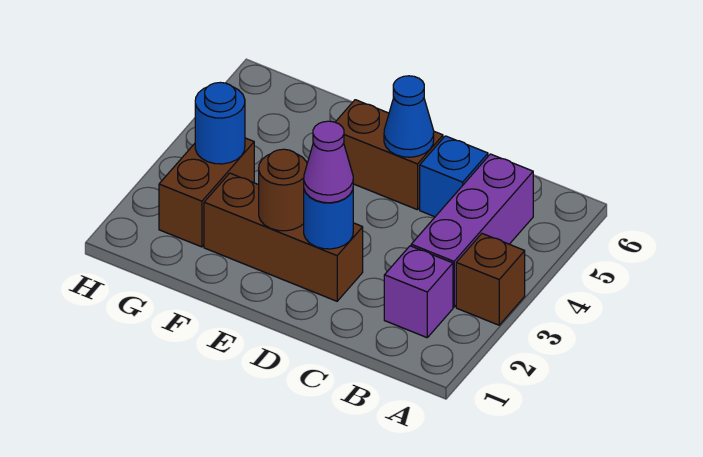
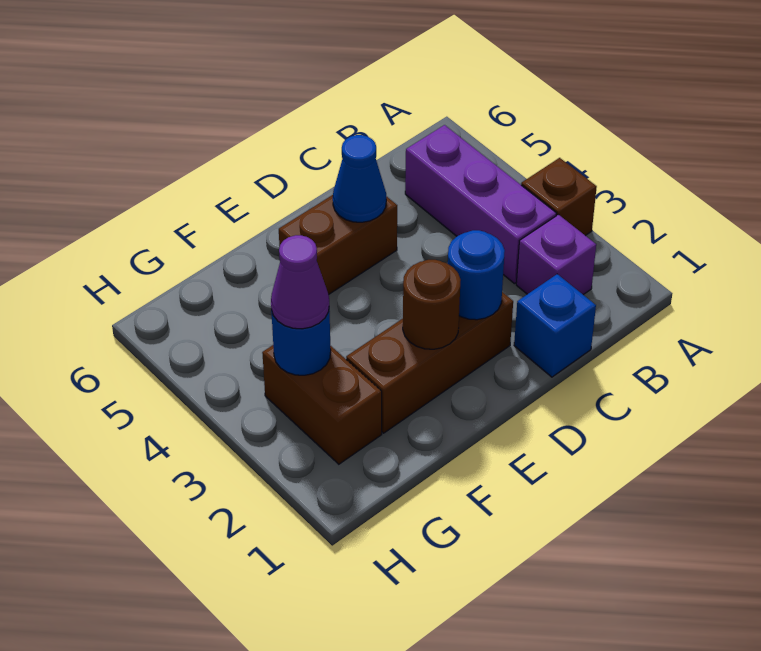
blue 1x1 brick [420,136,488,217] -> blue 1x1 brick moved to [514,274,596,377]
purple 1x1 cone [304,121,353,203] -> purple 1x1 cone moved to [271,235,329,329]

